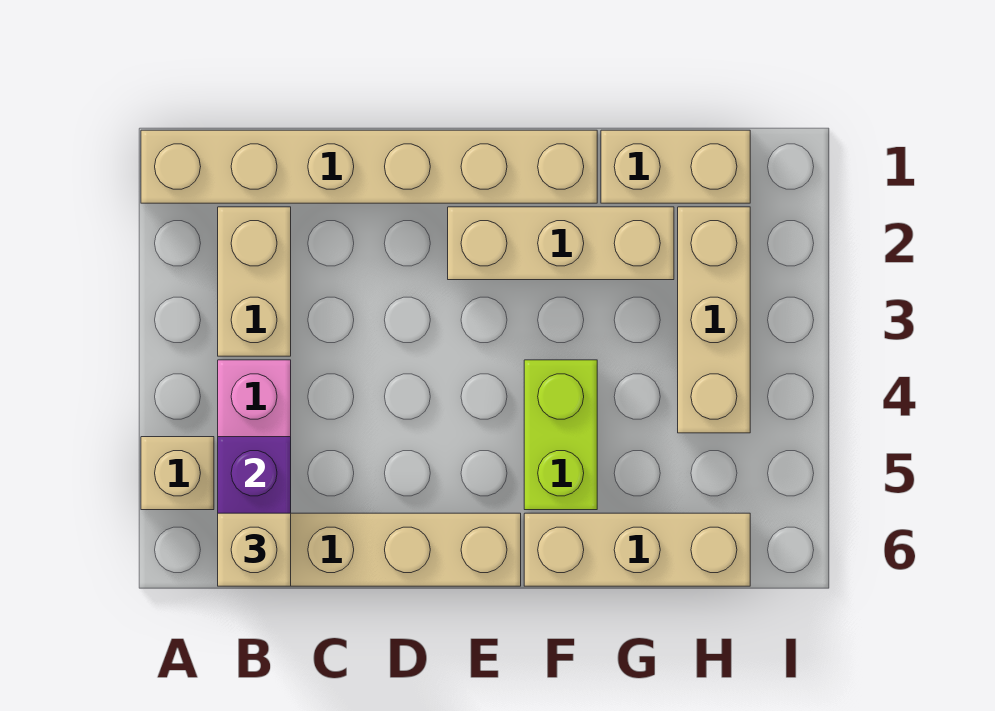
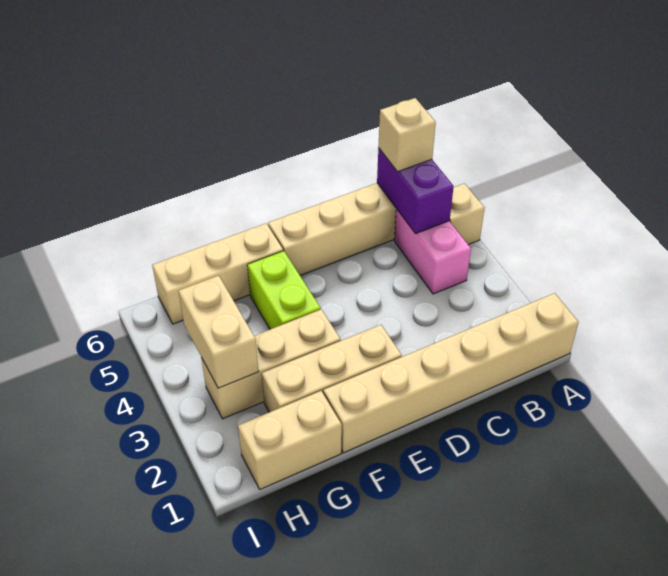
tan 1x2 brick [218,207,291,356] -> tan 1x2 brick moved to [179,276,259,388]
tan 1x3 brick [678,207,750,433] -> tan 1x3 brick turned to [201,309,341,419]

